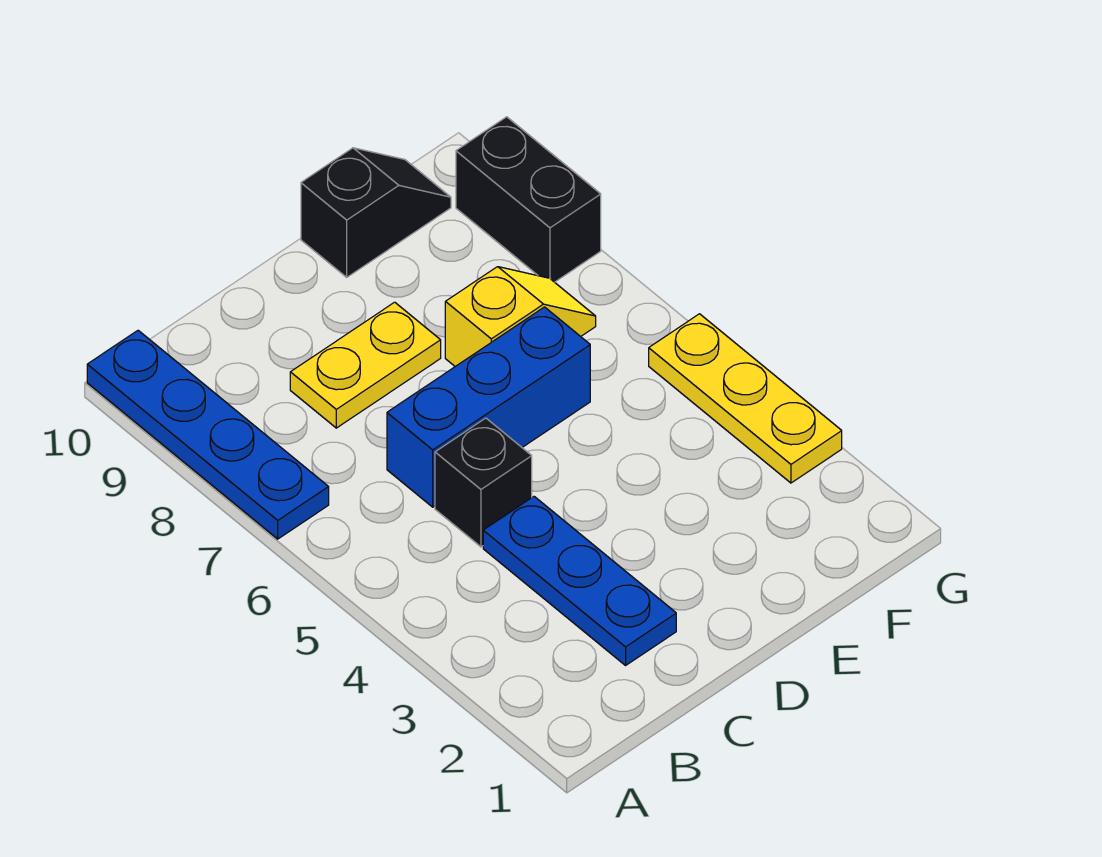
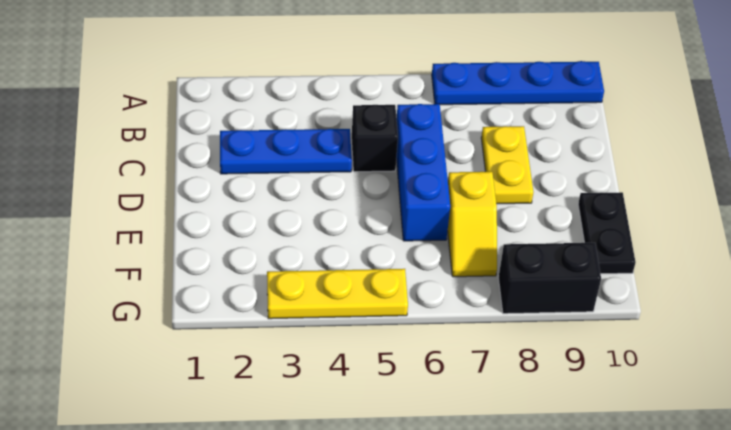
black 1x2 slope [301,148,451,277] -> black 1x2 plate [578,192,636,274]

